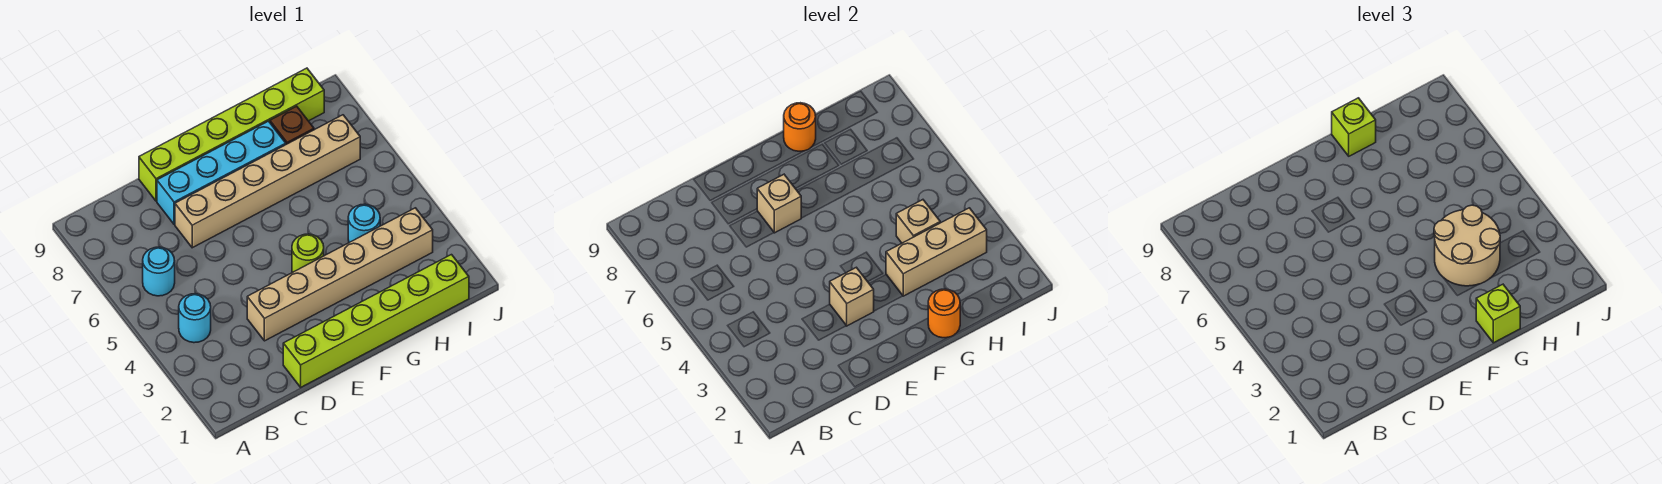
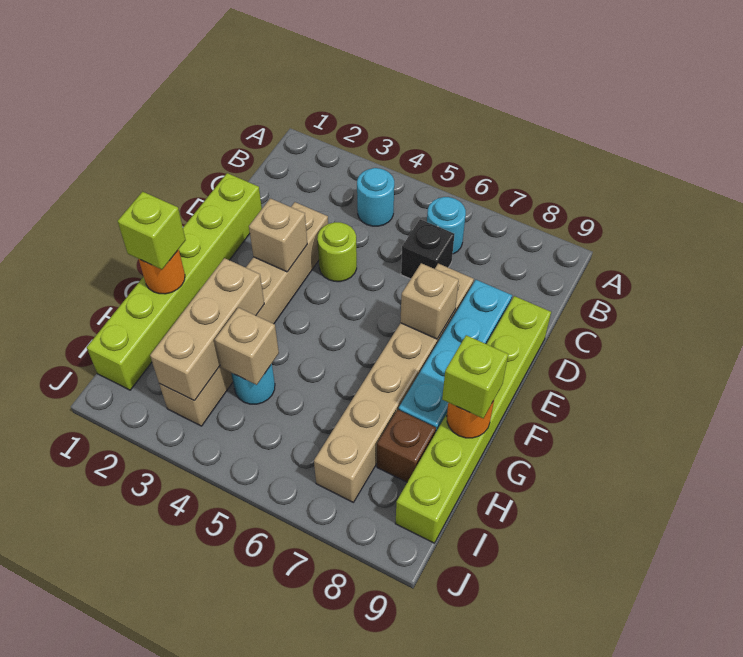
none -> black 1x1 brick [401,219,455,279]
lime 1x1 round brick [292,234,324,272] -> lime 1x1 round brick moved to [317,222,357,282]
tan 2x2 round brick [1434,205,1500,286] -> none

